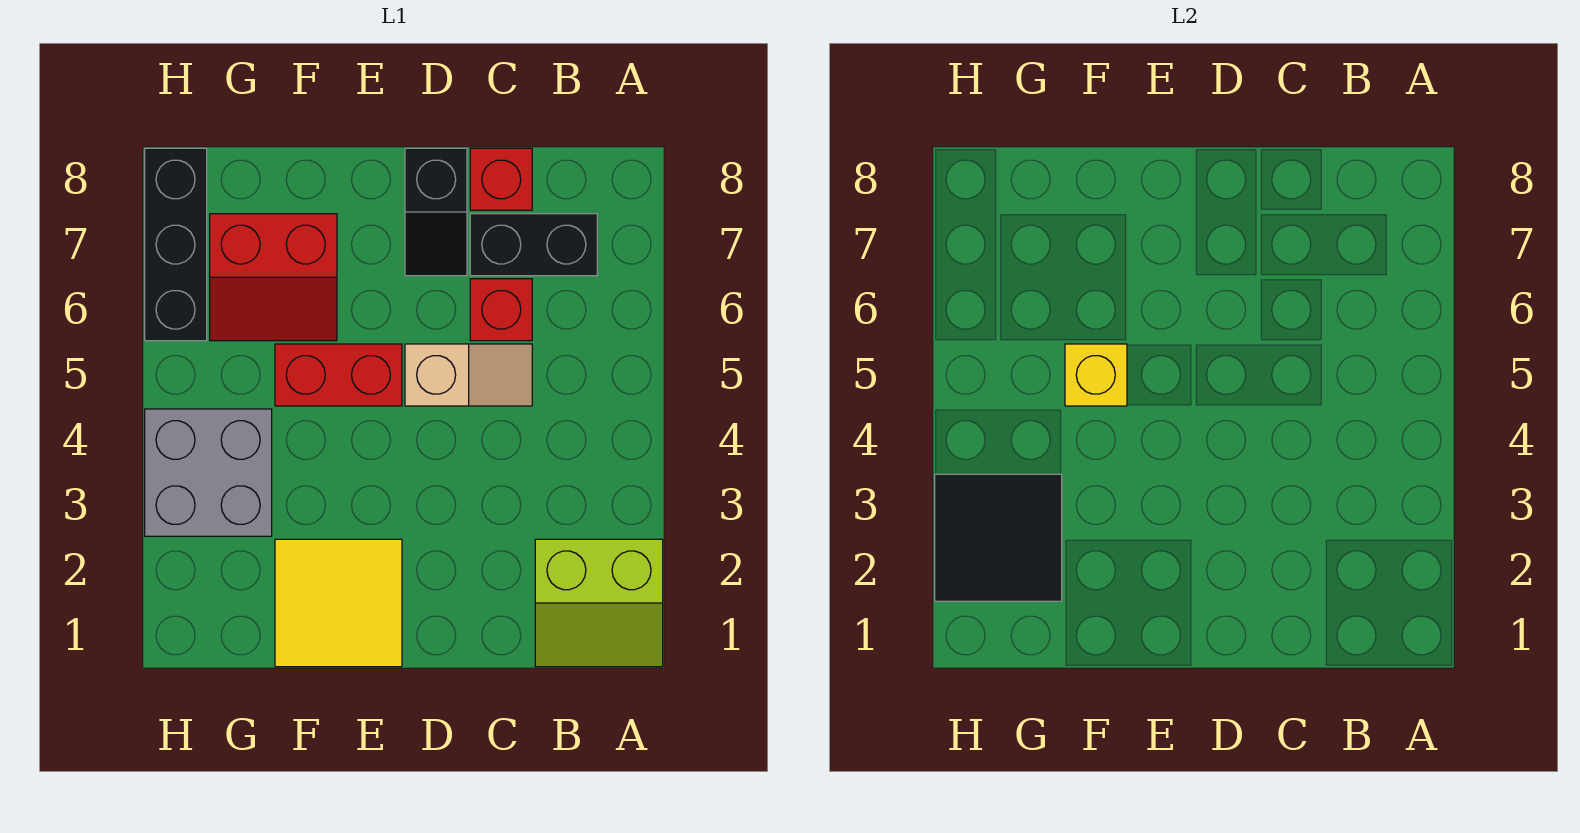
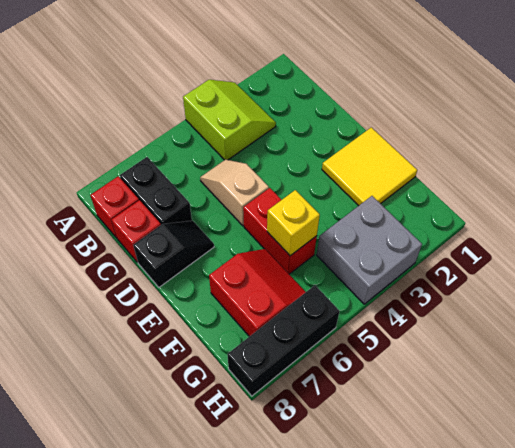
lime 2x2 slope [535,539,663,667] -> lime 2x2 slope moved to [183,80,276,160]
red 1x1 brick [470,279,532,341] -> red 1x1 brick moved to [90,176,139,238]
black 2x2 tile [935,474,1062,601] -> none

